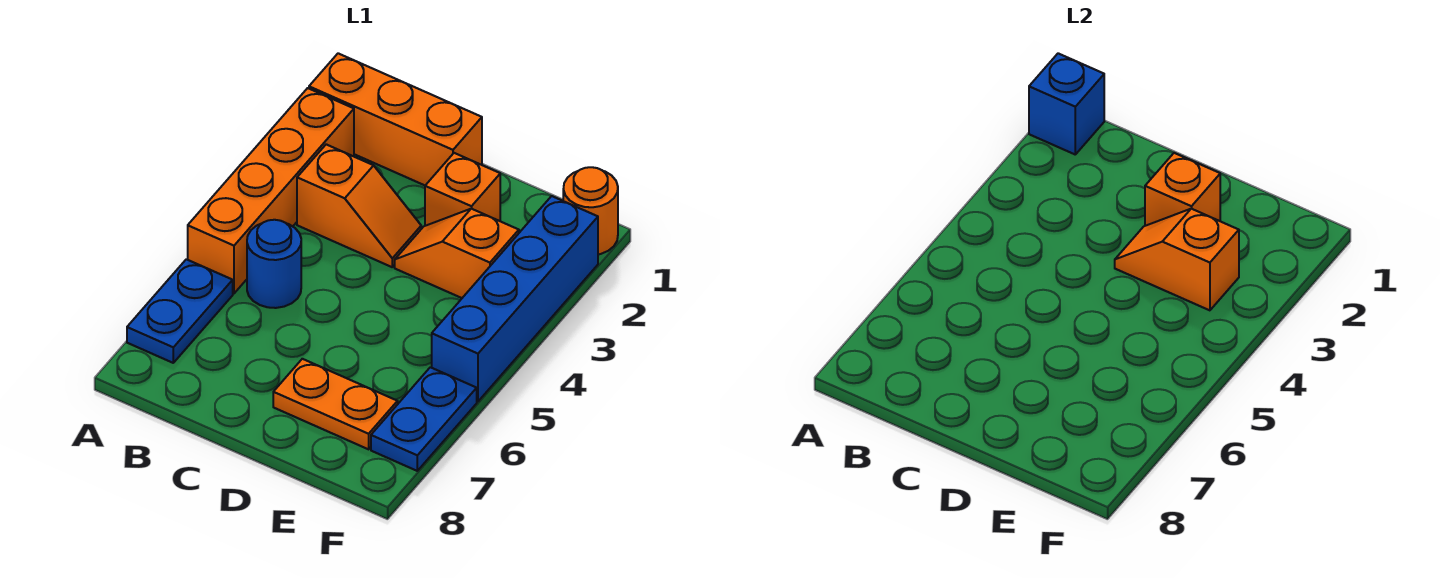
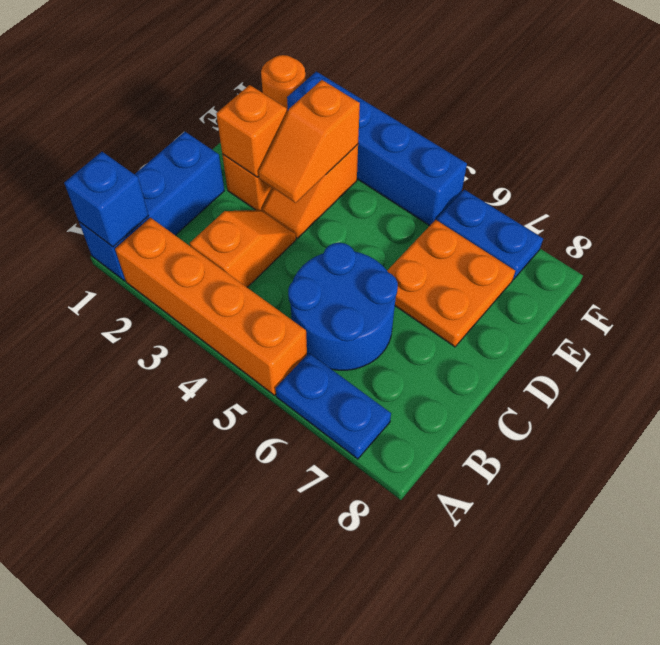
orange 1x3 brick [309,53,482,185] -> blue 1x3 brick [79,132,224,281]
blue 1x1 round brick [247,220,301,308] -> blue 2x2 round brick [288,243,398,370]
orange 1x2 plate [273,359,398,449] -> orange 2x2 plate [387,220,515,347]

